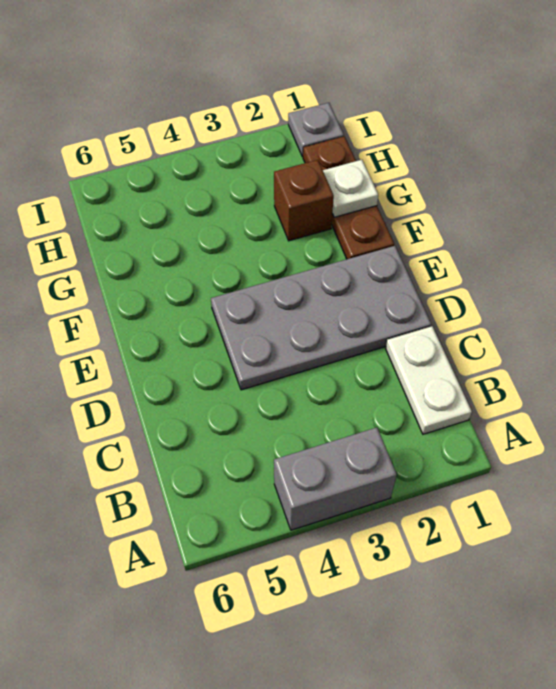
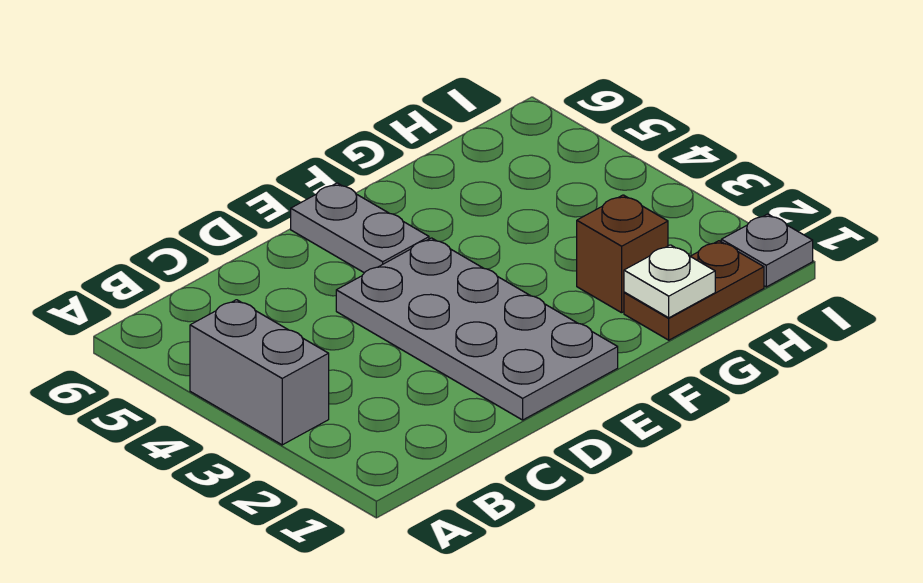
white 1x2 plate [386,326,472,434] -> none
none -> grey 1x2 plate [291,183,429,273]
brown 1x3 plate [303,136,394,259] -> brown 1x2 plate [624,241,764,340]

